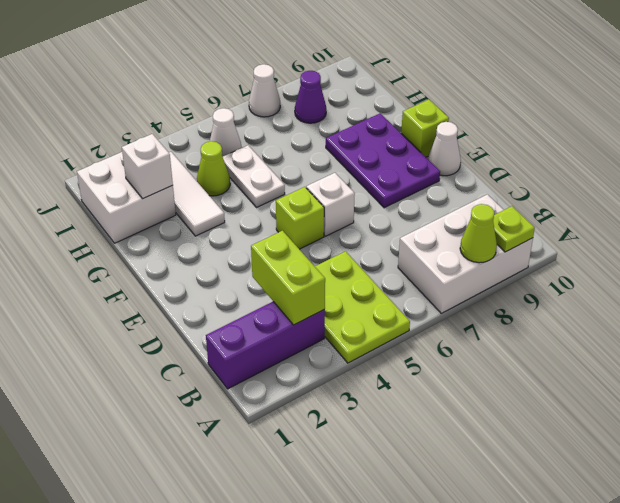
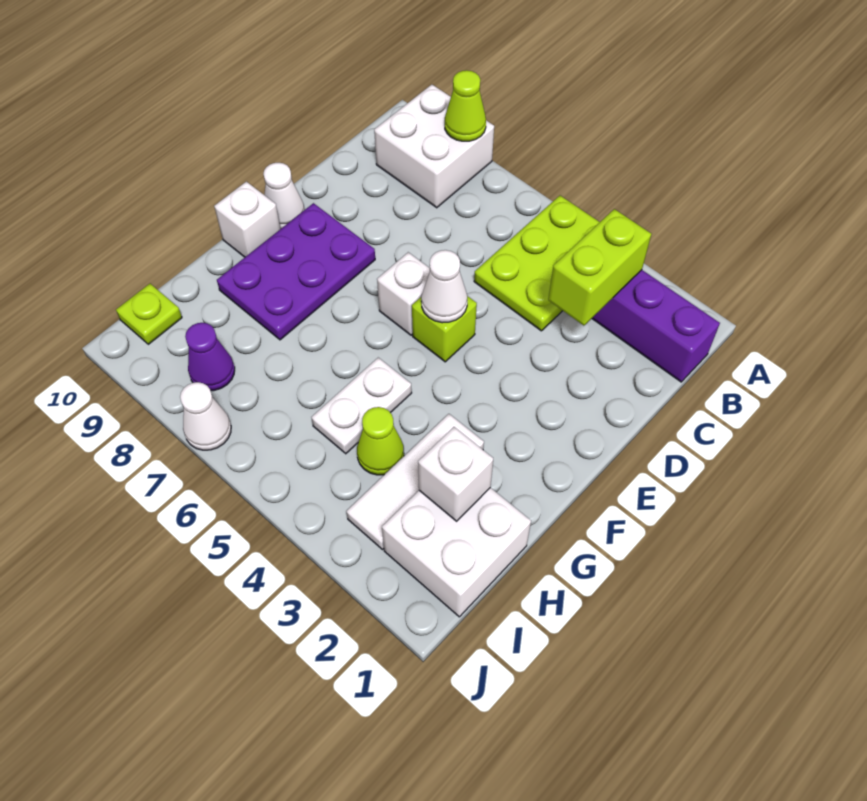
white 2x3 brick [398,194,533,313] -> white 2x2 brick [374,85,494,208]
lime 1x1 plate [493,206,535,252] -> lime 1x1 plate moved to [116,284,182,344]
lime 1x1 brick [401,100,449,157] -> white 1x1 brick [214,182,280,257]
white 1x1 cone [210,108,241,157] -> white 1x1 cone moved to [421,250,467,323]

